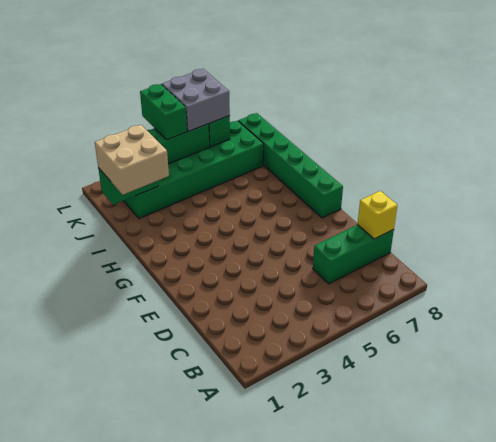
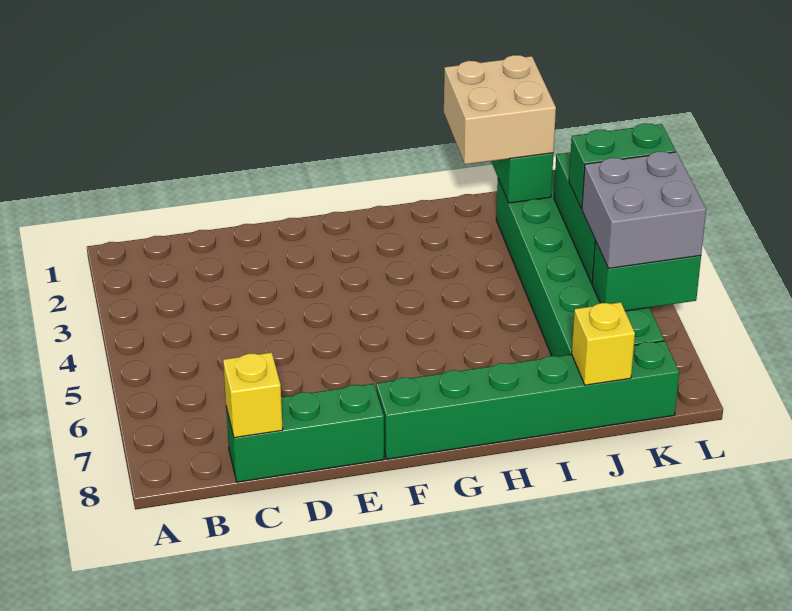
green 1x3 brick [313,225,394,284] -> green 1x3 brick turned to [226,384,384,482]
none -> yellow 1x1 brick [572,302,635,385]

